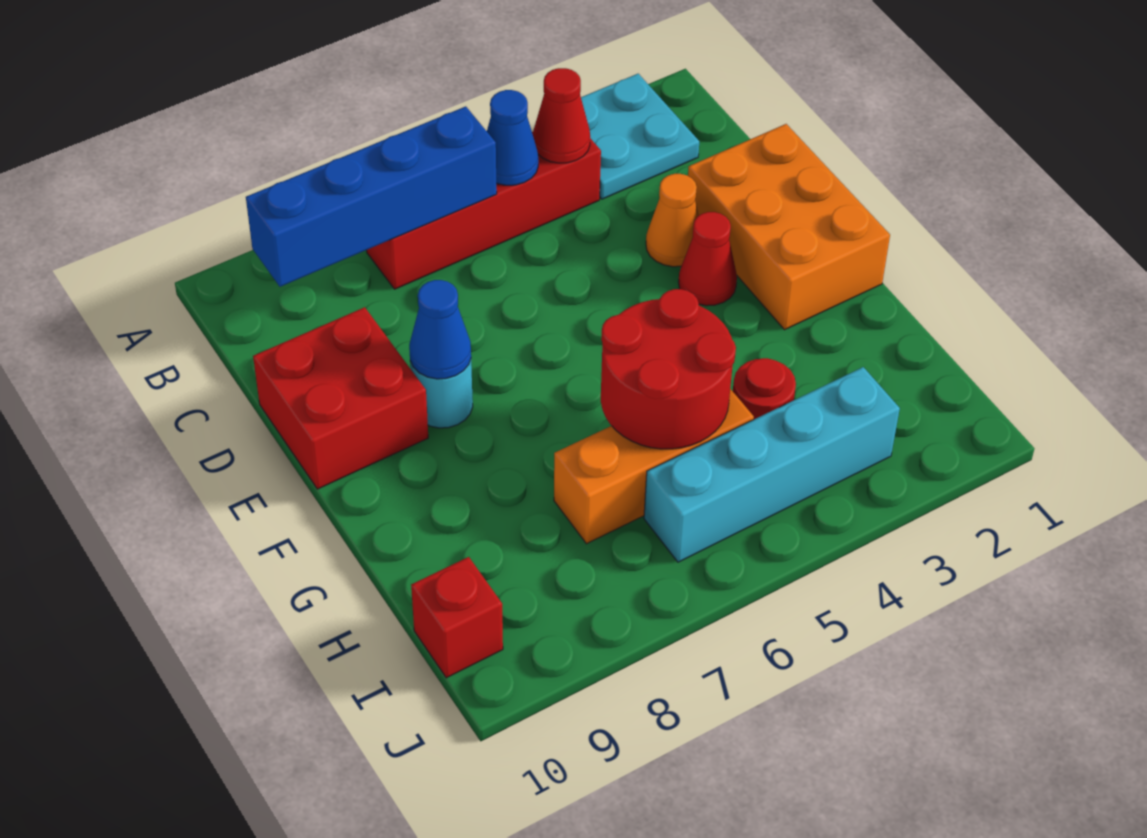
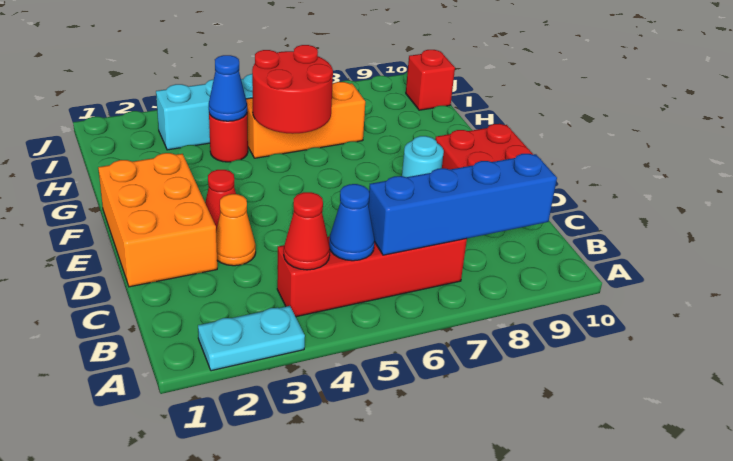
cyan 2x2 plate [581,74,699,199] -> cyan 1x2 plate [198,306,305,371]
blue 1x1 cone [409,280,471,379] -> blue 1x1 cone moved to [209,55,247,121]

